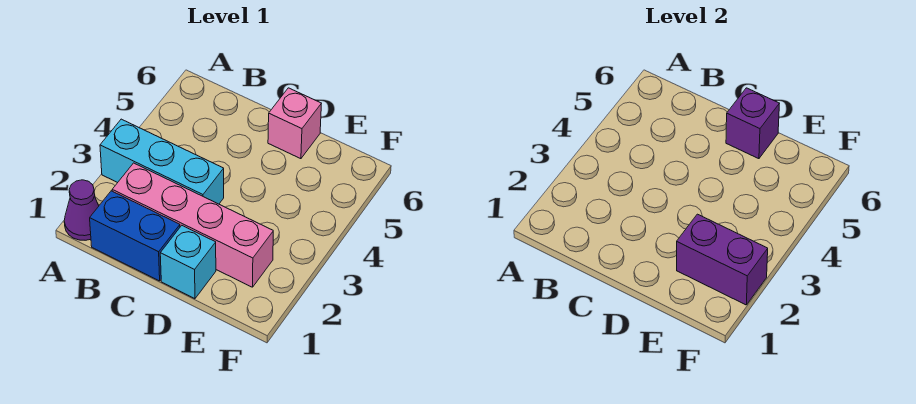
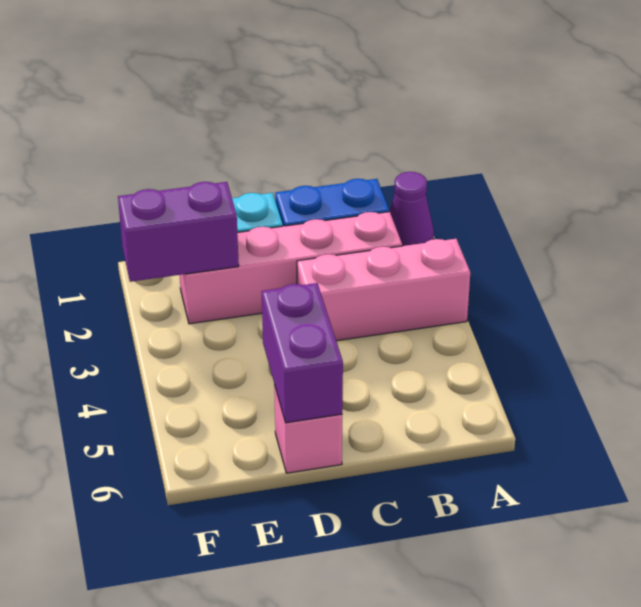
cyan 1x3 brick [100,119,224,204] -> pink 1x3 brick [297,239,470,341]
purple 1x1 brick [726,88,779,159] -> purple 1x2 brick [262,283,343,423]

